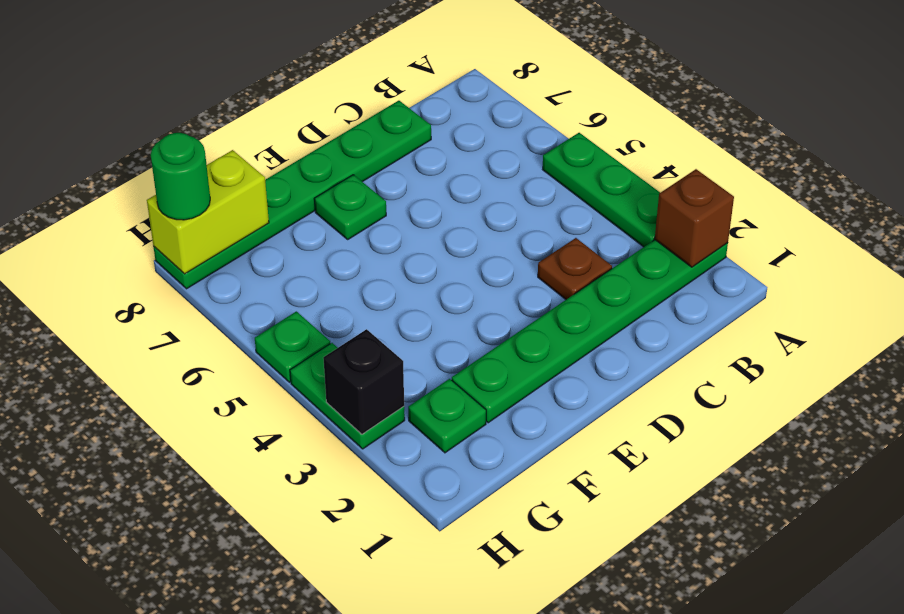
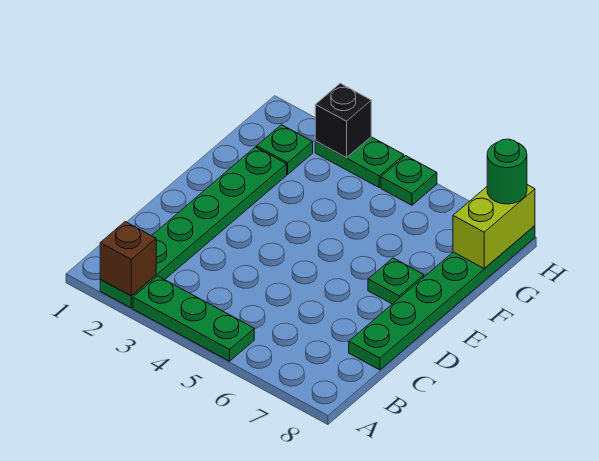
brown 1x1 plate [538,238,612,299] -> none

